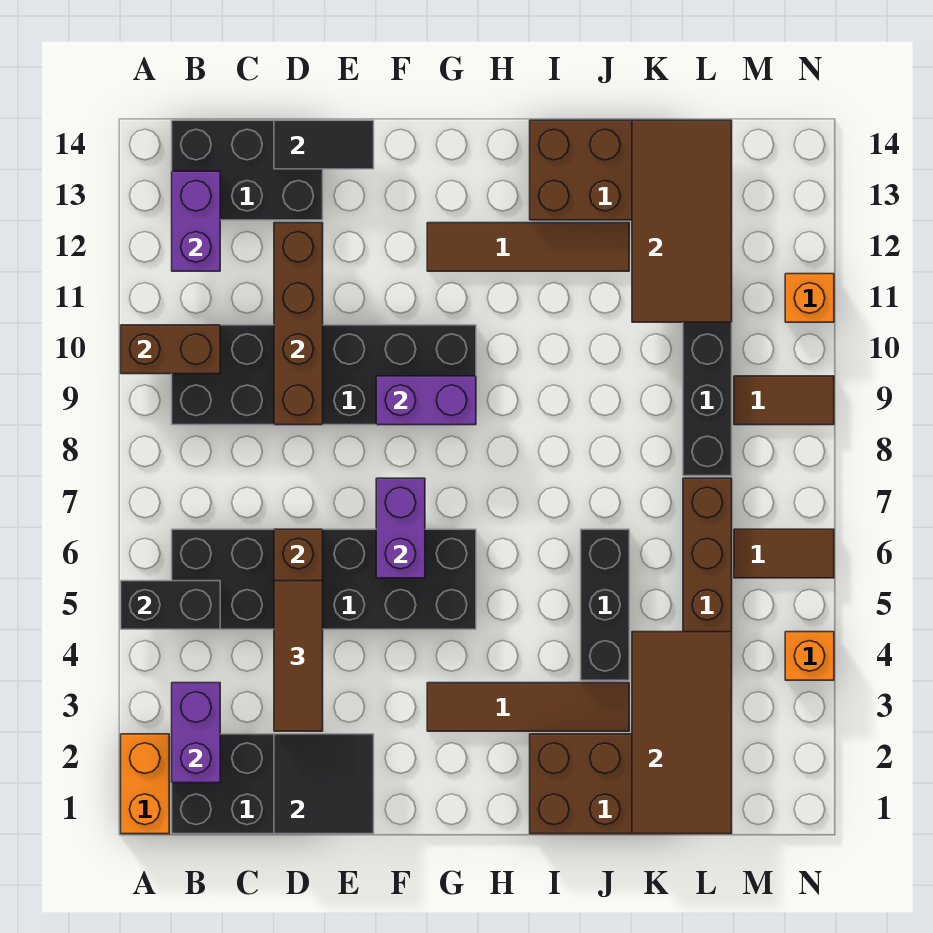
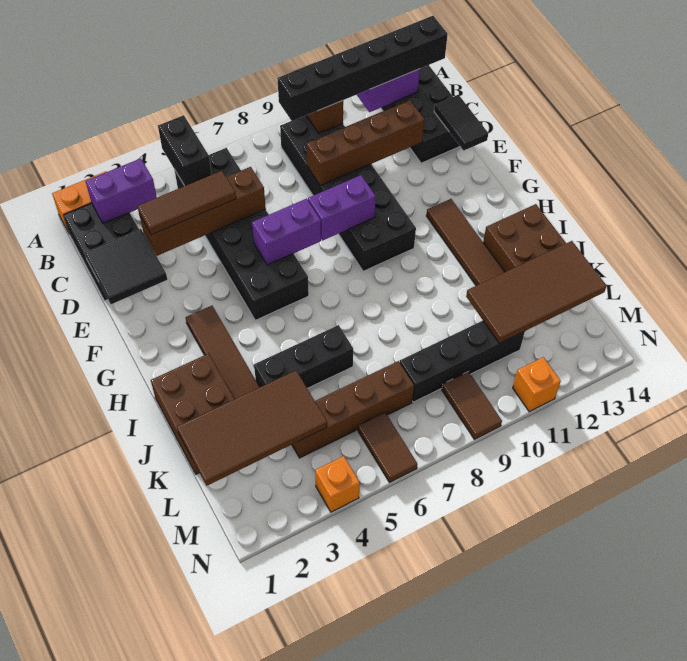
none -> black 1x6 brick [277,16,448,121]
purple 1x2 brick [376,376,476,425] -> purple 1x2 brick turned to [308,175,376,240]

